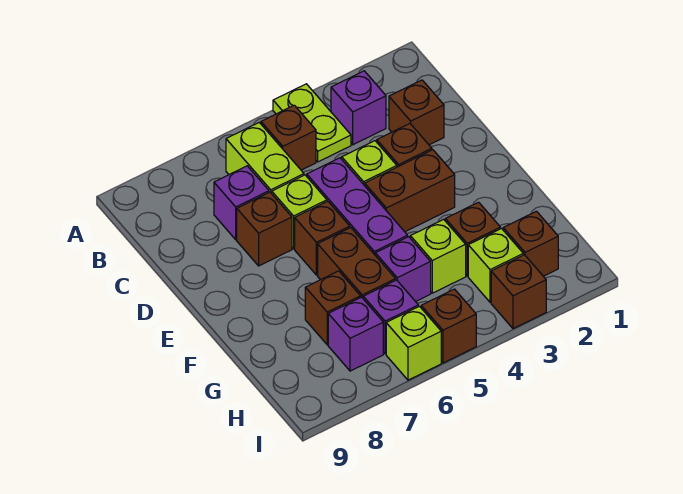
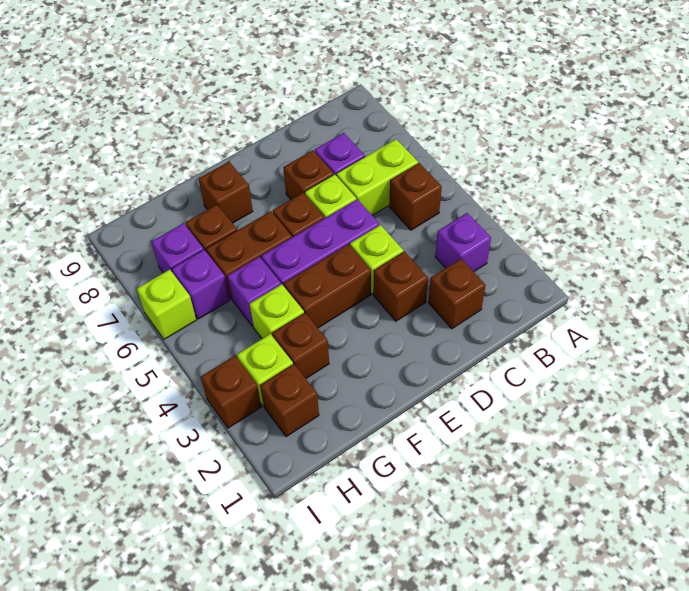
lime 1x2 plate [273,84,351,162] -> none
brown 1x2 brick [365,150,455,232] -> brown 1x2 brick turned to [284,244,371,328]
brown 1x1 brick [421,289,476,363] -> brown 1x1 brick moved to [199,162,253,223]

